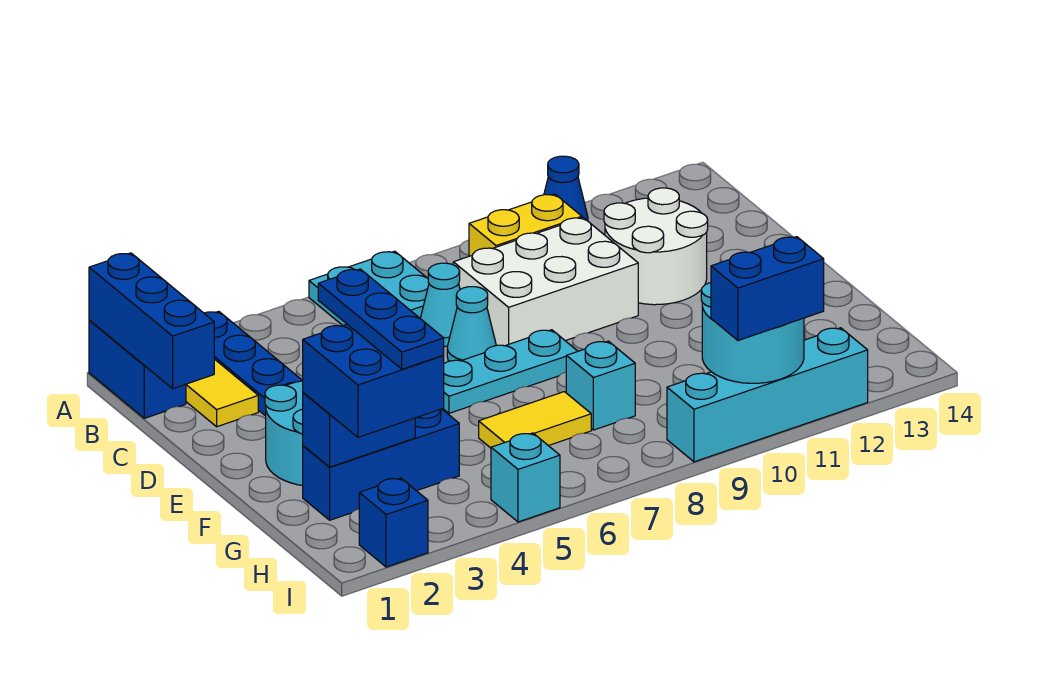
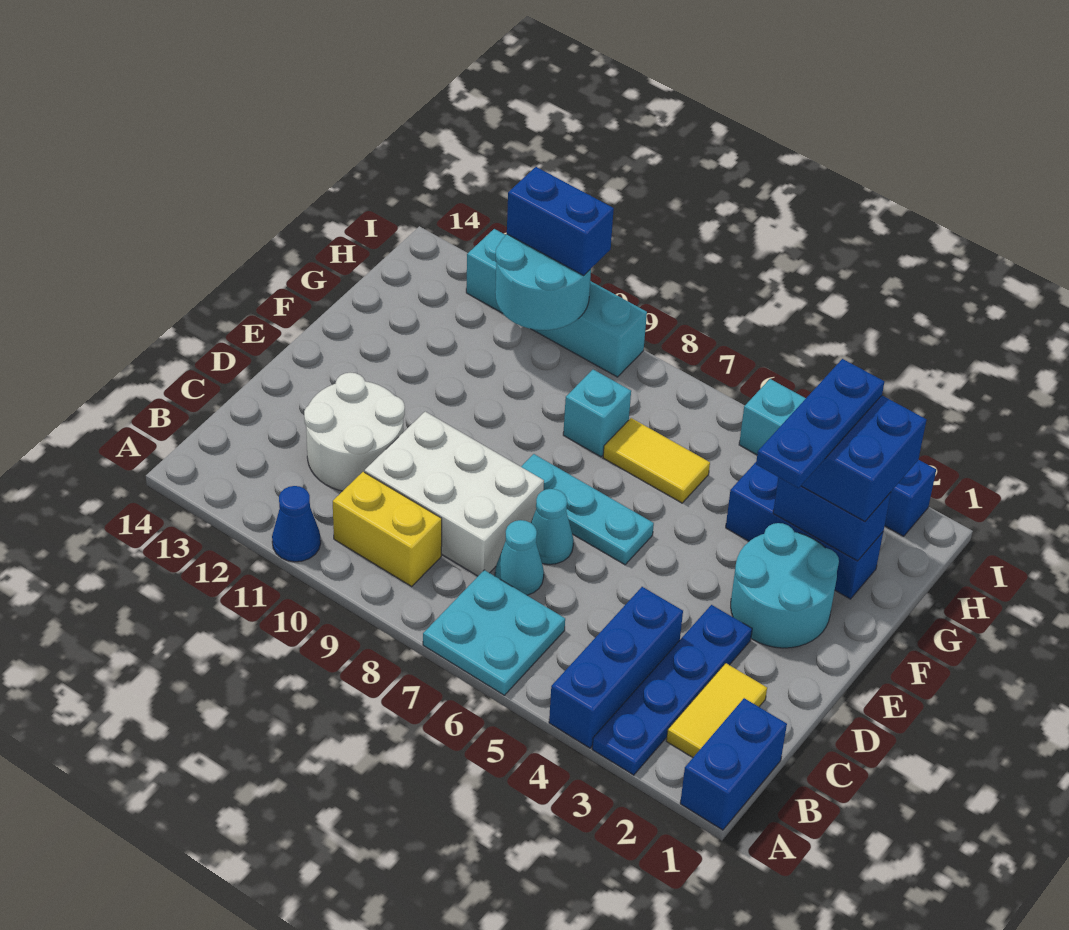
blue 1x3 brick [89,253,214,388] -> blue 1x3 brick moved to [549,587,683,748]

